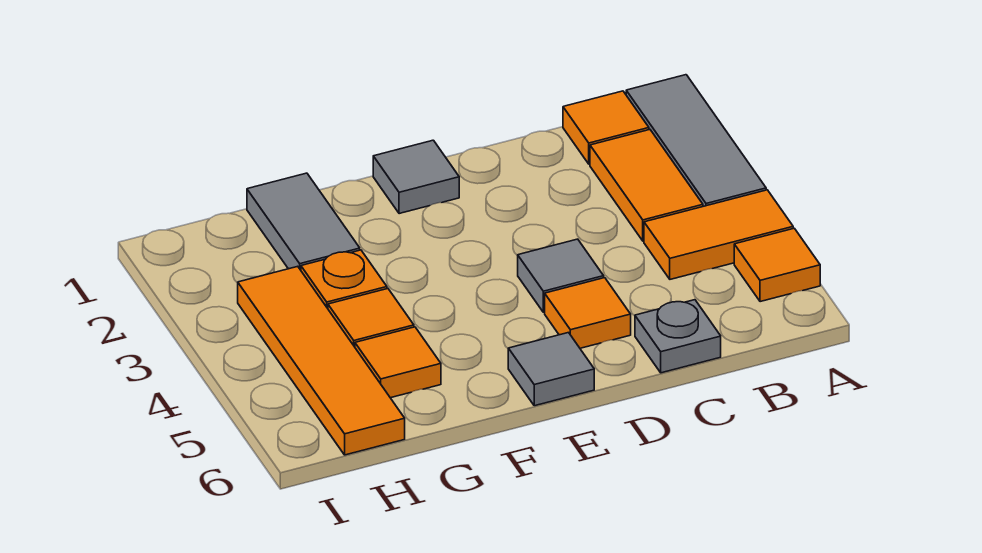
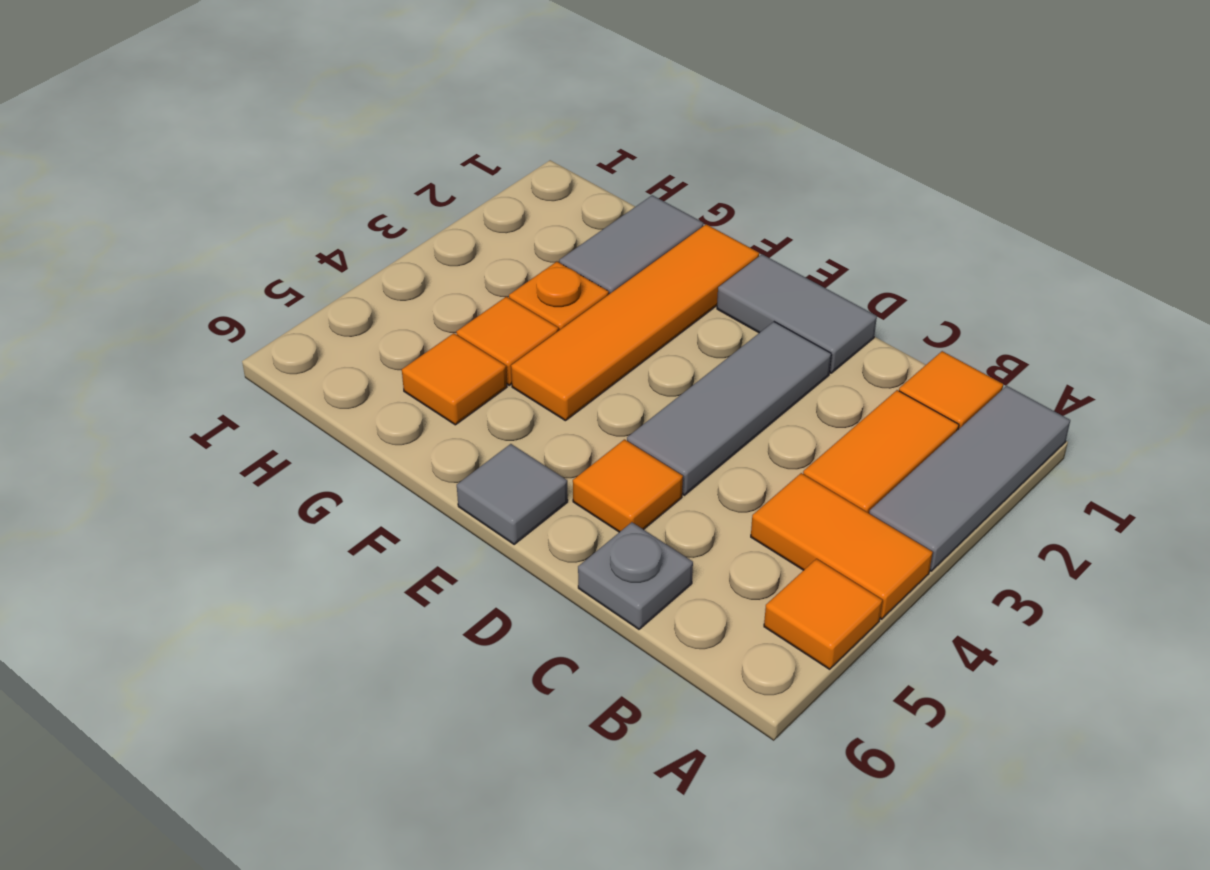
grey 1x1 tile [518,239,604,312] -> grey 1x3 tile [627,322,831,495]
grey 1x1 tile [373,140,459,214] -> grey 1x2 tile [717,254,877,373]
orange 1x4 tile [238,266,405,455] -> orange 1x4 tile moved to [511,224,759,421]

